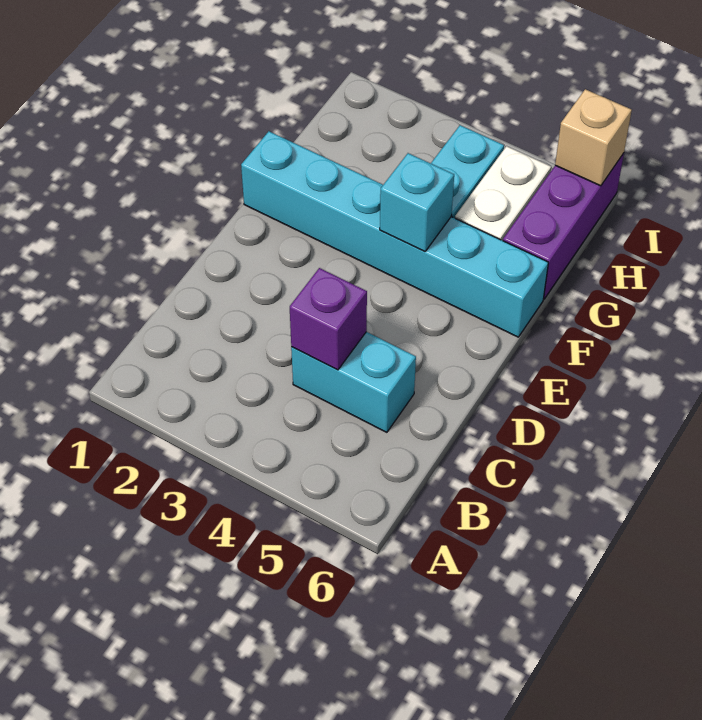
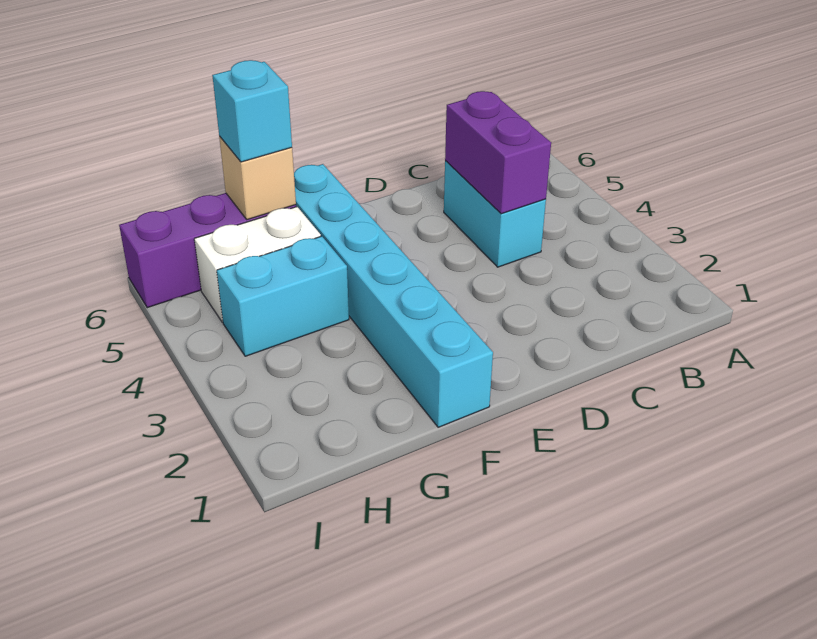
purple 1x1 brick [290,268,367,370] -> purple 1x2 brick [445,91,551,214]
cyan 1x1 brick [380,153,454,252] -> cyan 1x1 brick moved to [212,60,292,162]
tan 1x1 brick [555,89,632,186] -> tan 1x1 brick moved to [219,136,296,220]

